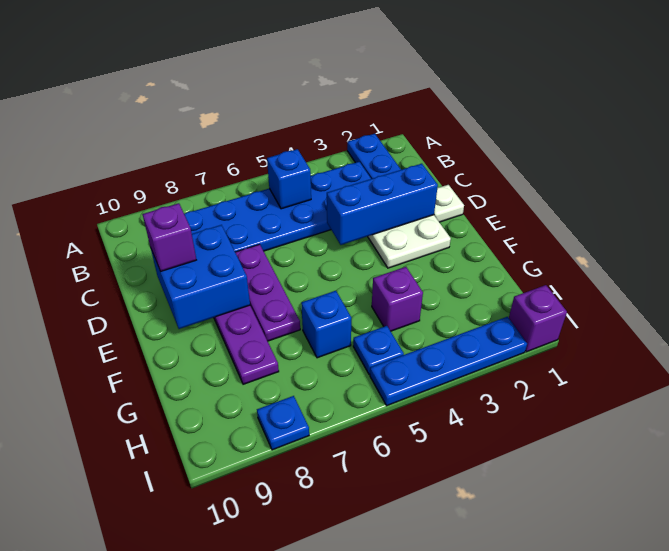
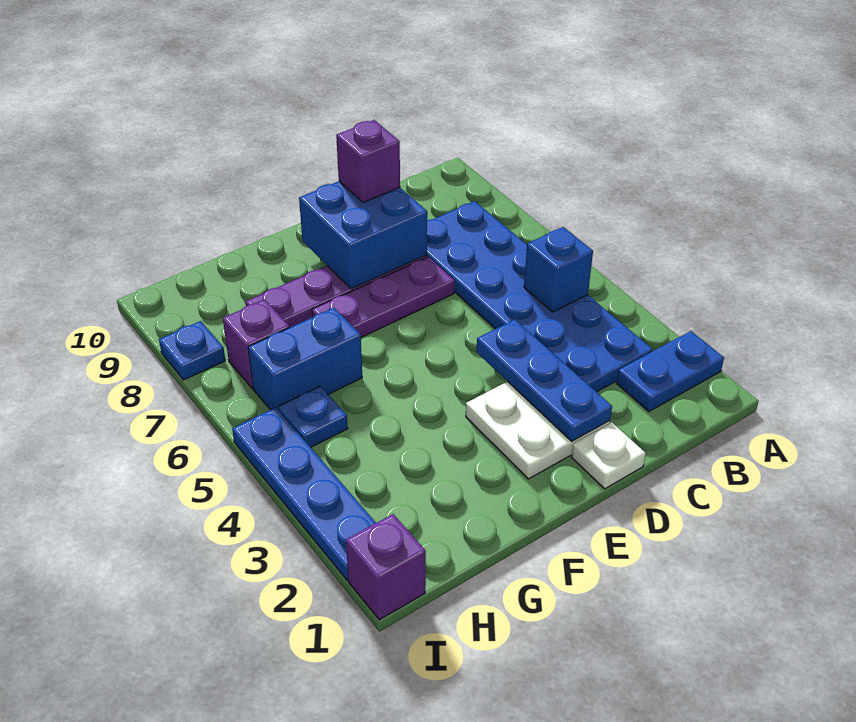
blue 1x3 brick [327,164,438,245] -> blue 1x3 plate [477,320,612,441]
purple 1x1 brick [372,267,423,331] -> purple 1x1 brick moved to [223,300,290,389]
blue 1x1 brick [301,291,351,358] -> blue 1x2 brick [248,308,362,410]

